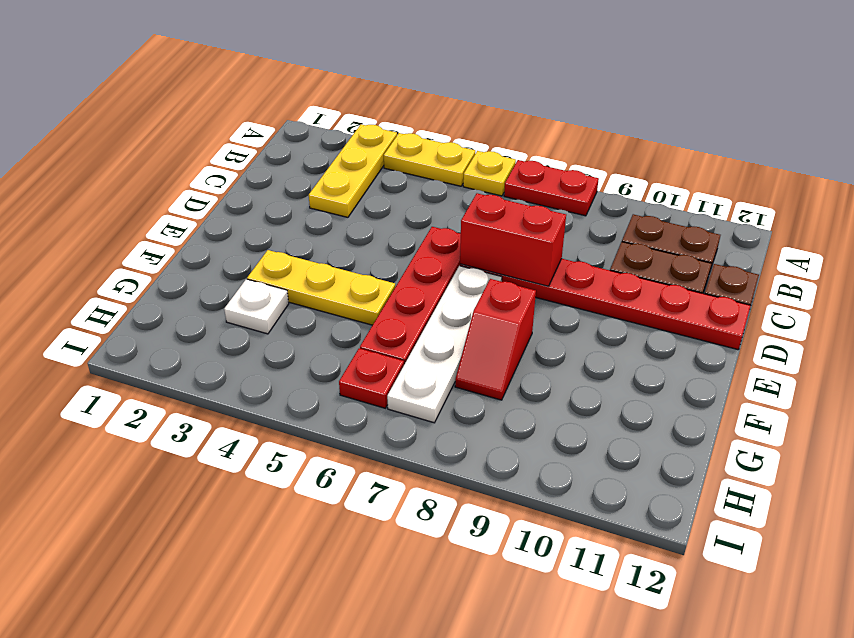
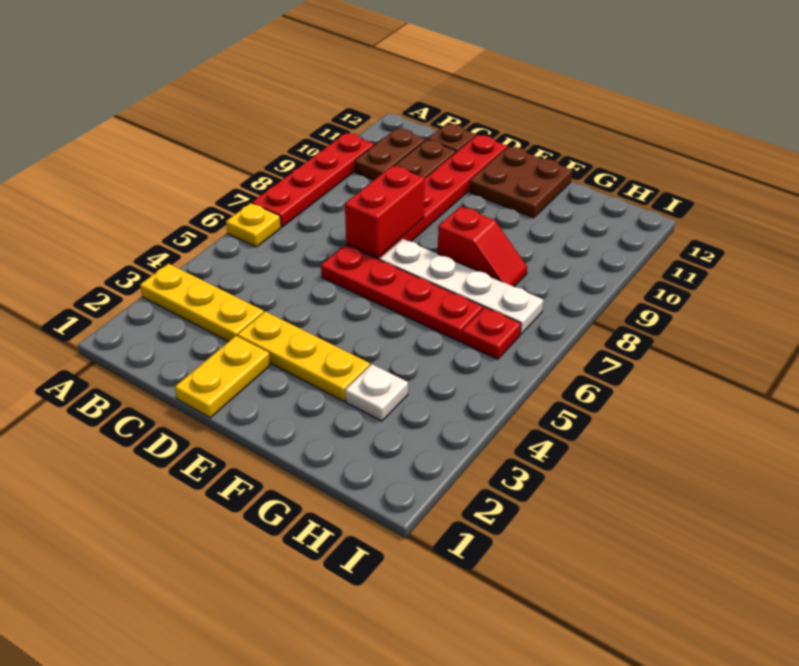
yellow 1x2 plate [384,133,475,186] -> yellow 1x2 plate moved to [175,336,270,418]
red 1x2 plate [504,160,599,216] -> red 1x4 plate [252,133,374,227]
none -> brown 2x2 plate [469,147,572,218]
yellow 1x3 plate [247,250,395,325] -> yellow 1x3 plate turned to [238,311,370,401]

